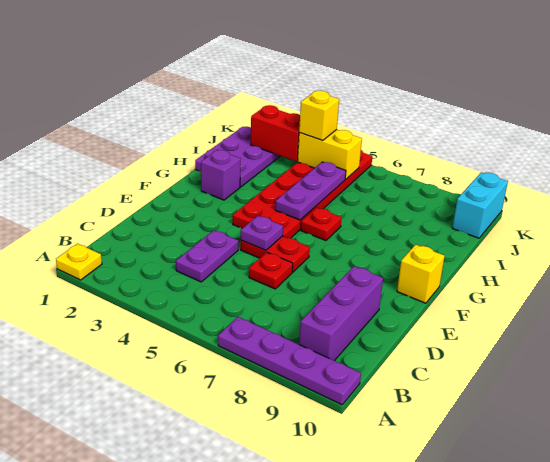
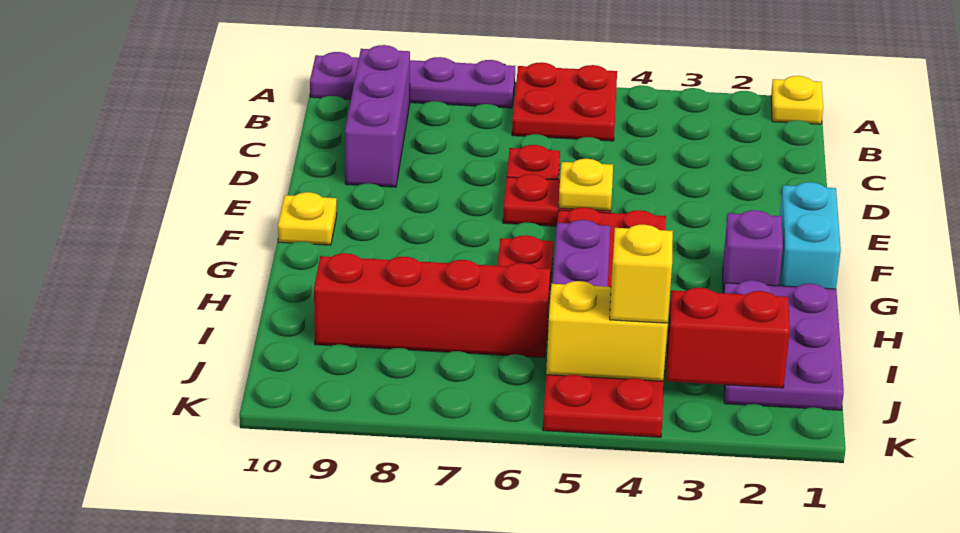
none -> red 2x2 plate [512,62,617,141]
purple 1x2 plate [176,230,238,282] -> none
purple 1x1 plate [241,216,283,250] -> yellow 1x1 plate [559,159,613,211]
yellow 1x1 brick [397,245,445,303] -> yellow 1x1 plate [278,192,337,245]
none -> red 1x4 brick [314,253,550,358]
cyan 1x2 brick [452,172,508,238] -> cyan 1x2 brick moved to [779,182,841,289]

